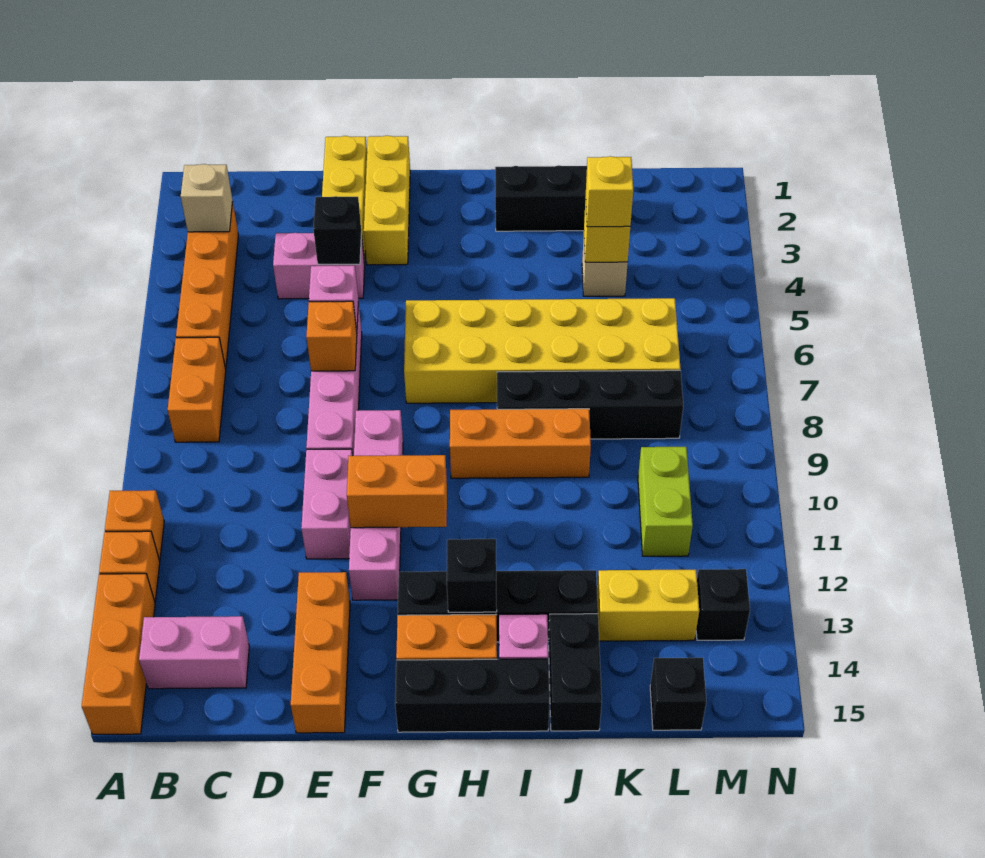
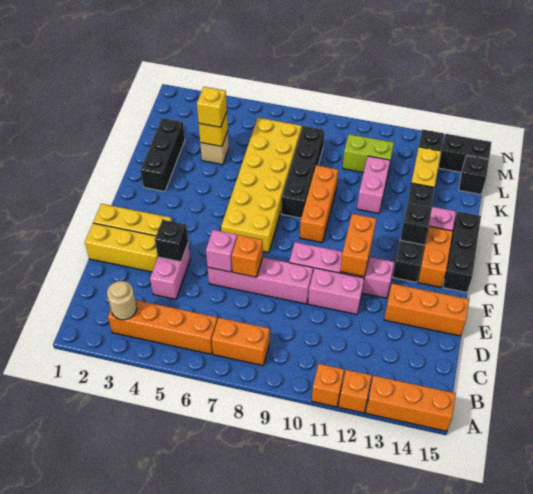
tan 1x1 brick [181,164,233,232] -> tan 1x1 round brick [107,281,137,320]
pink 1x2 brick [139,616,249,689] -> pink 1x2 brick moved to [357,156,390,213]
black 1x2 brick [549,614,602,731] -> black 1x2 brick moved to [438,134,491,172]

